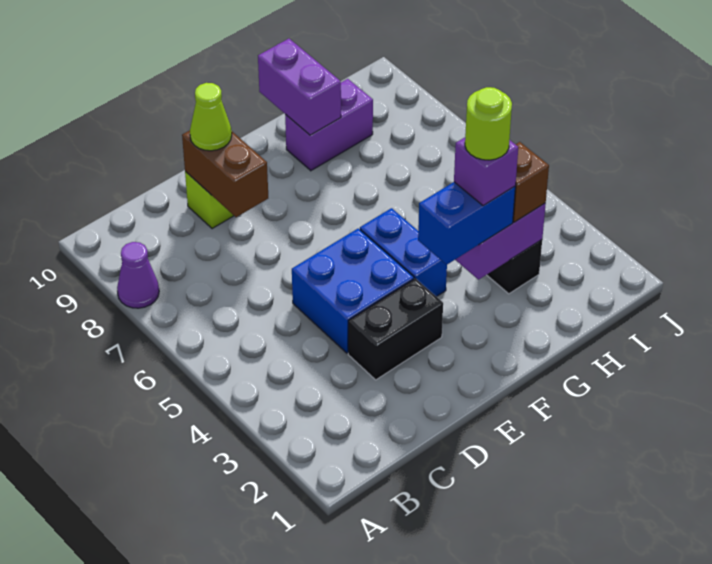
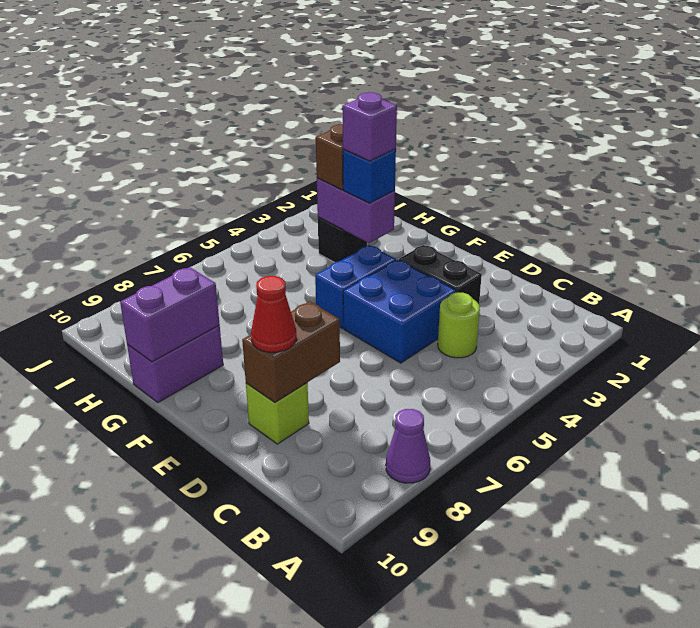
lime 1x1 cone [190,83,232,151] -> red 1x1 cone [251,276,296,352]
blue 1x2 brick [418,182,515,265] -> blue 1x1 brick [343,149,396,203]
lime 1x1 round brick [465,87,512,160] -> lime 1x1 round brick moved to [438,293,480,358]
purple 1x2 brick [285,79,373,171] -> purple 1x2 brick turned to [127,326,223,403]

